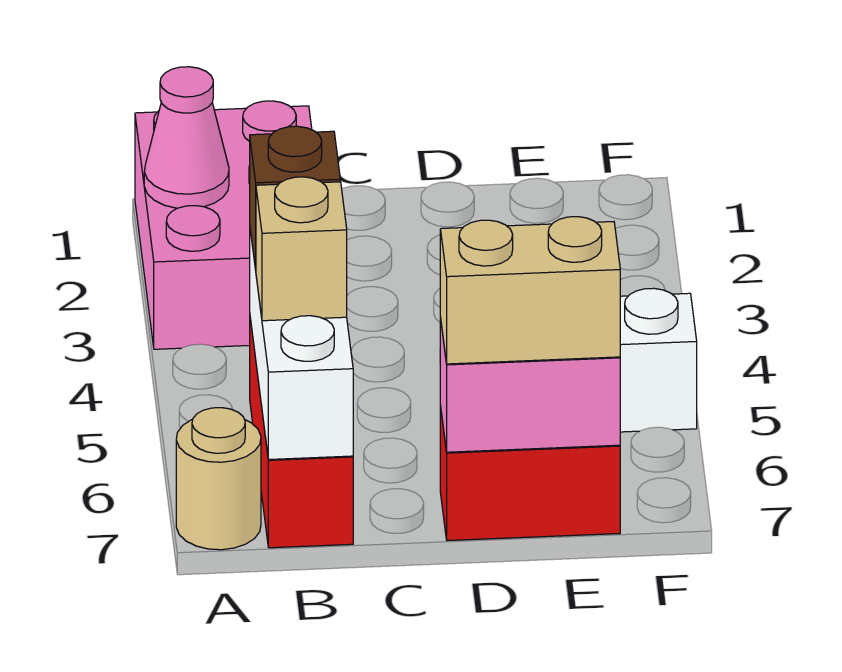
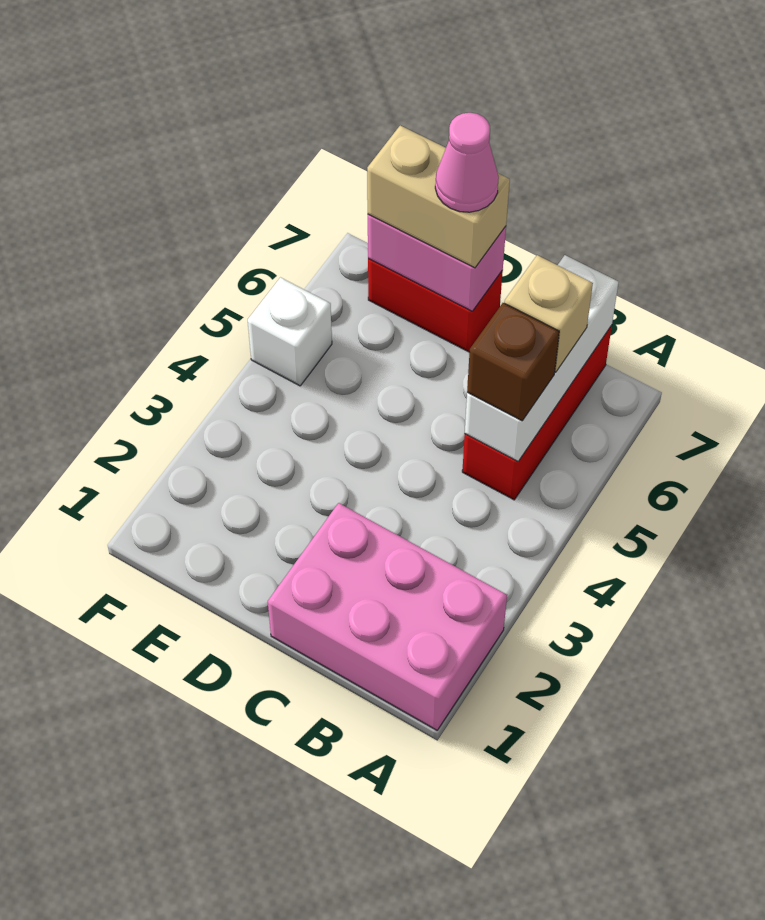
pink 2x3 brick [135,101,312,349] -> pink 2x3 brick turned to [268,503,507,730]
pink 1x1 cone [144,67,229,208] -> pink 1x1 cone moved to [435,113,499,212]
tan 1x1 round brick [176,408,261,550] -> none

